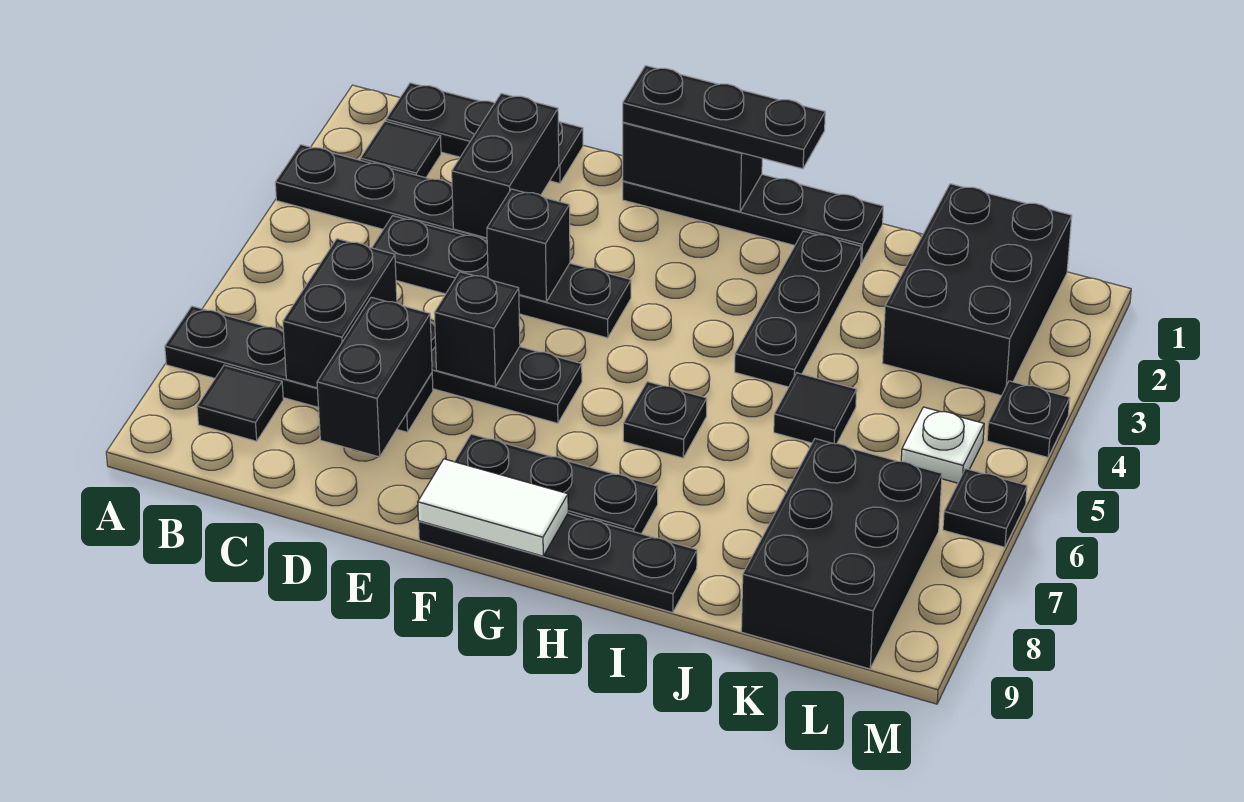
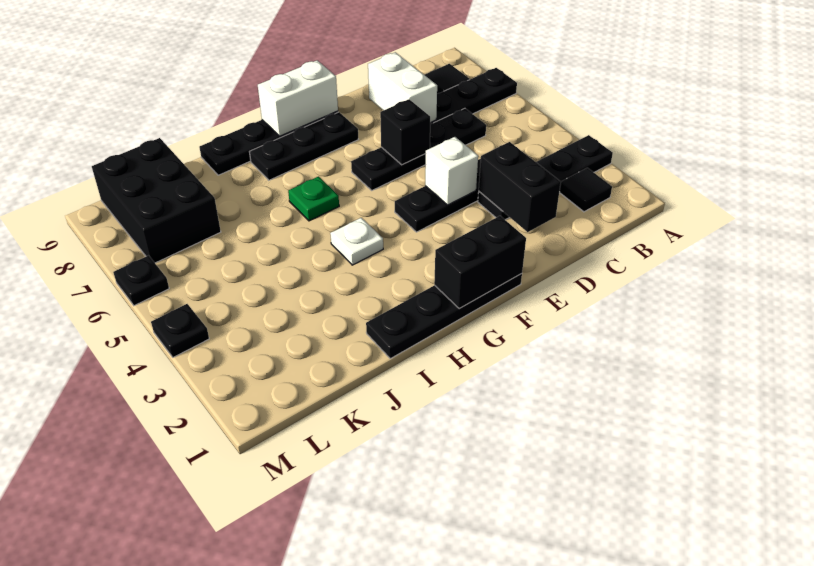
black 1x3 plate [386,83,583,183] -> none
black 1x2 brick [283,239,397,388] -> none
black 1x2 brick [317,297,432,457] -> white 1x2 brick [368,52,437,123]
black 1x1 brick [487,189,570,302] -> white 1x1 brick [425,137,478,205]
black 1x3 plate [623,66,825,169] -> none
white 1x2 tile [418,459,568,556] -> white 1x2 brick [258,60,338,136]
black 1x1 plate [623,382,707,458] -> green 1x1 plate [288,177,339,221]
black 1x3 plate [735,231,861,387] -> none
black 1x1 tile [774,373,857,444] -> none
black 2x3 brick [882,184,1072,396] -> none
white 1x1 plate [901,407,984,483] -> white 1x1 plate moved to [330,218,383,265]

